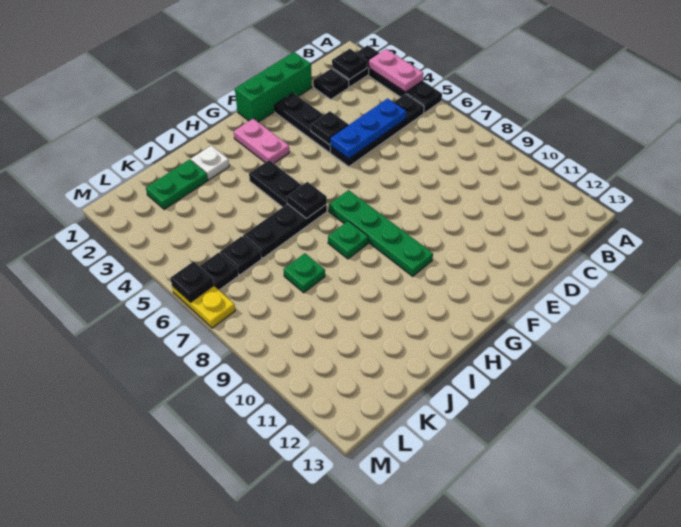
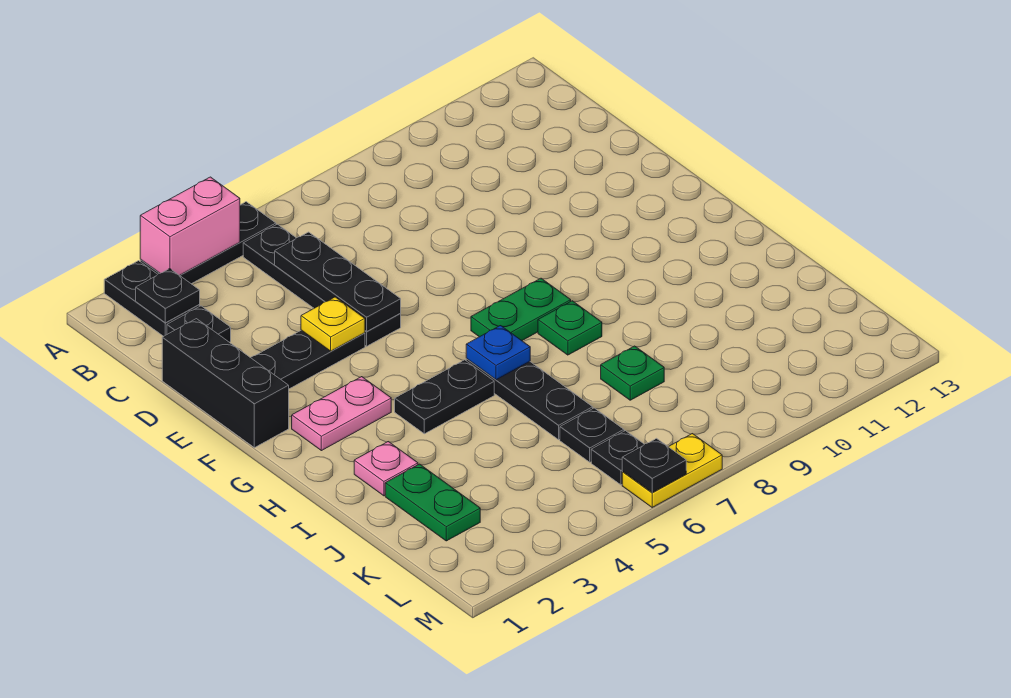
pink 1x2 plate [369,49,423,92] -> pink 1x2 brick [140,177,240,275]
blue 1x3 plate [330,98,406,159] -> black 1x3 plate [275,232,401,331]
green 1x3 brick [235,52,312,122] -> black 1x3 brick [162,319,289,448]
black 1x1 plate [311,111,348,145] -> yellow 1x1 plate [301,297,365,351]
green 1x4 plate [329,190,433,276] -> green 1x2 plate [471,278,571,340]
black 1x1 plate [287,182,327,219] -> blue 1x1 plate [466,326,530,380]
white 1x1 plate [191,145,229,180] -> pink 1x1 plate [354,442,418,496]

